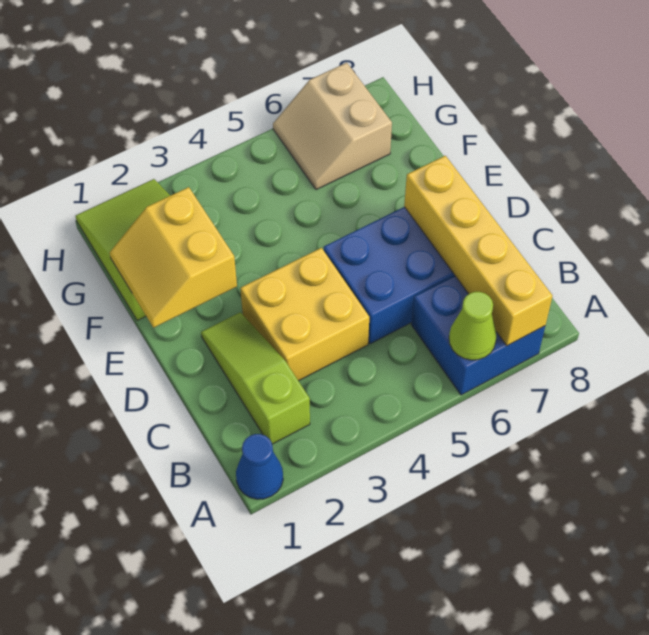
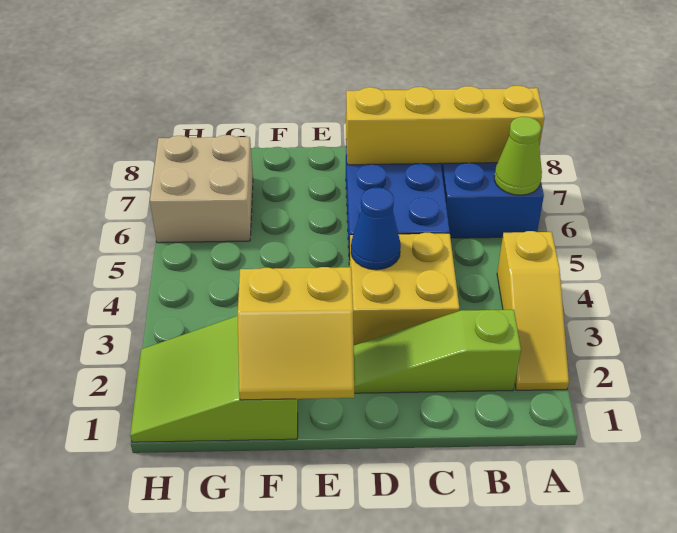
blue 1x1 cone [236,434,283,499] -> blue 1x1 cone moved to [351,188,401,270]
none -> yellow 1x3 slope [497,231,569,390]
tan 2x2 slope [273,63,392,190] -> tan 2x2 brick [150,135,253,243]

